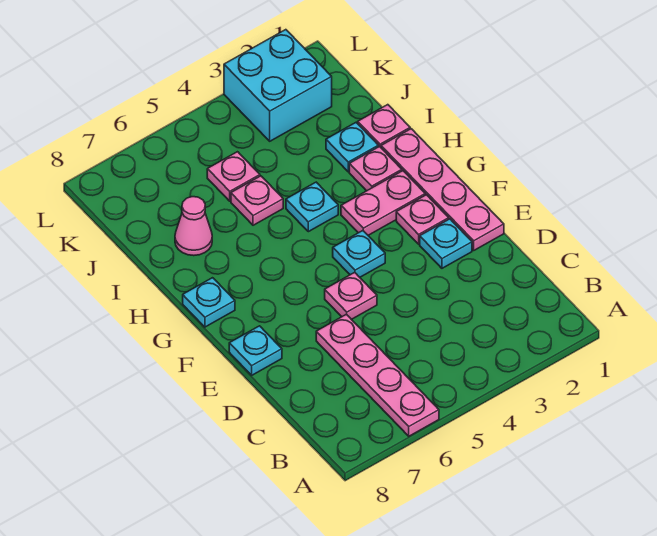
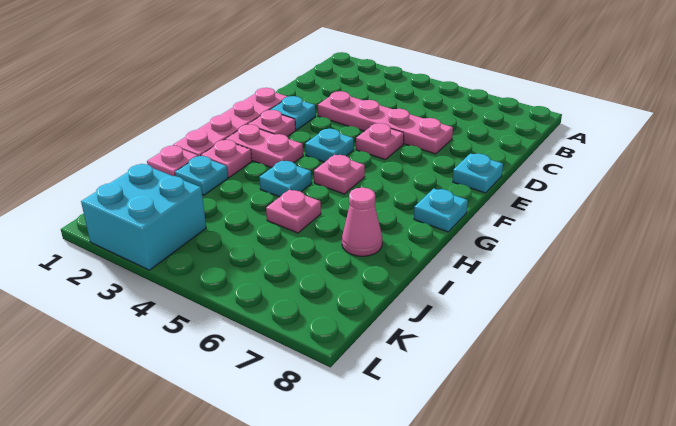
pink 1x4 plate [316,314,439,436] -> pink 1x4 plate turned to [318,91,453,154]
pink 1x1 plate [207,152,260,201] -> pink 1x1 plate moved to [314,155,365,194]

